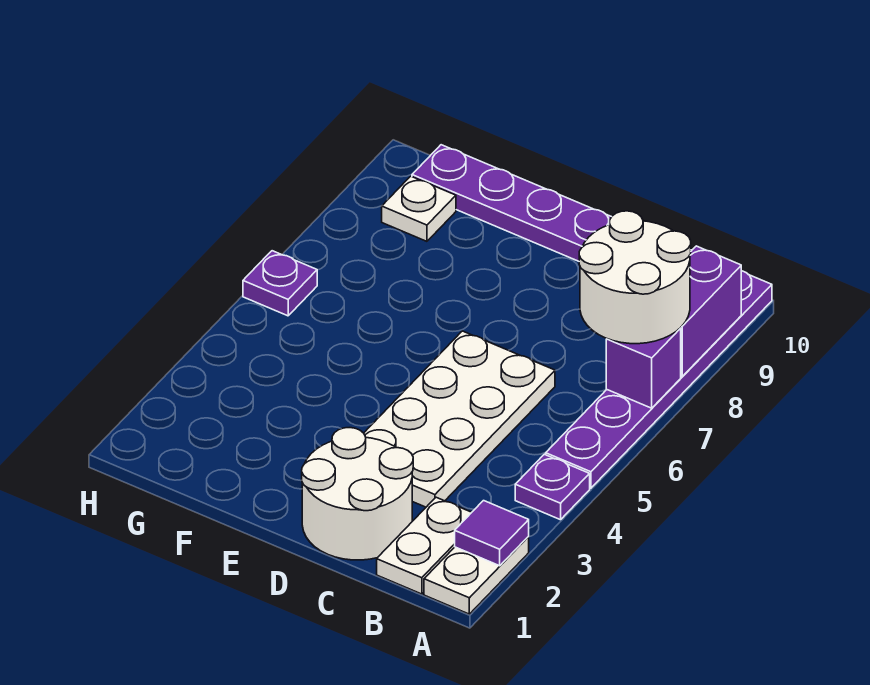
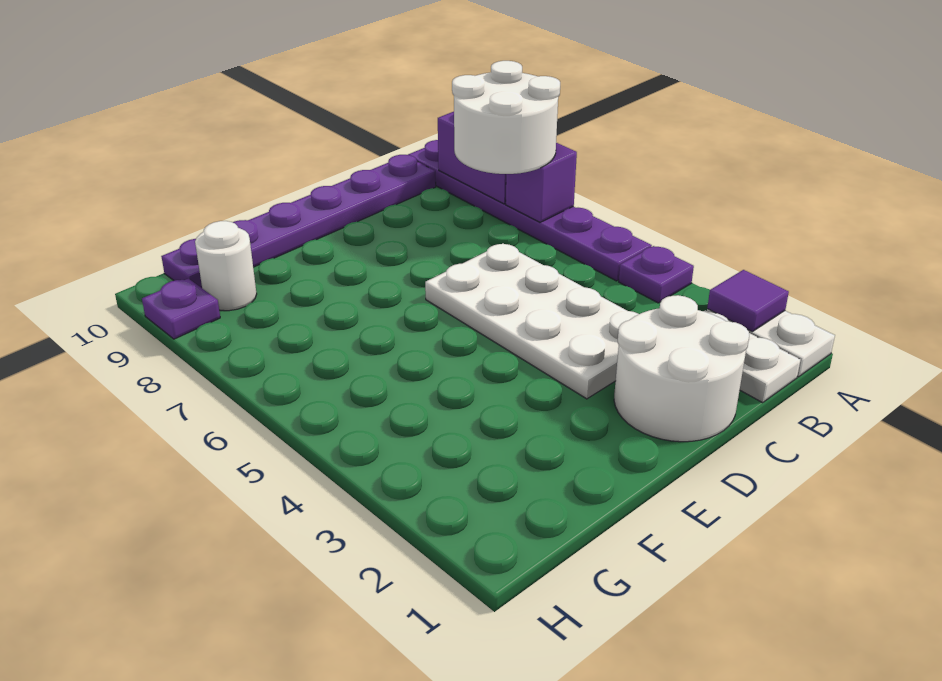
white 1x1 plate [382,176,456,241] -> white 1x1 round brick [195,221,257,311]
purple 1x1 plate [243,251,317,316] -> purple 1x1 plate moved to [142,278,220,339]

